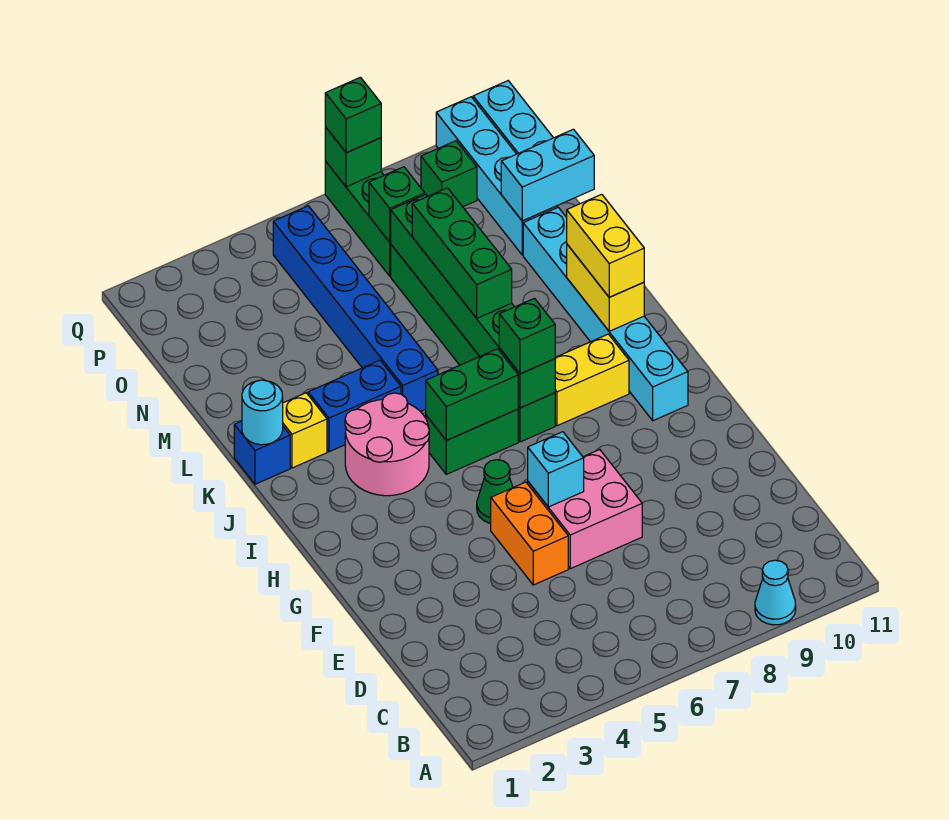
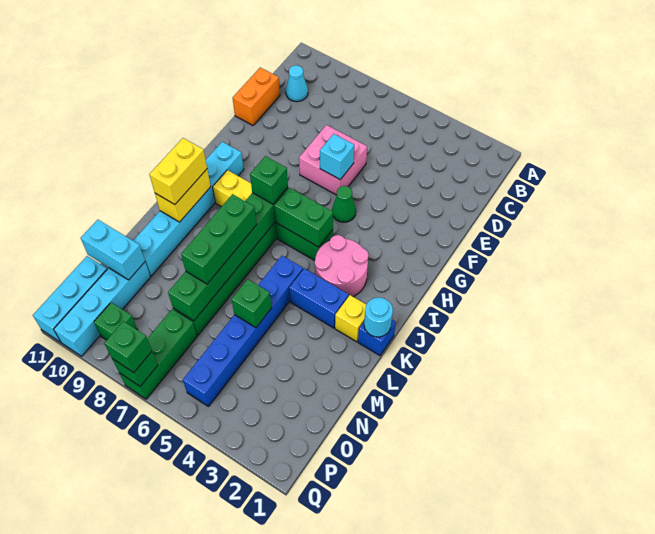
cyan 1x1 cone [755,560,796,625] -> cyan 1x1 cone moved to [286,65,308,102]
orange 1x2 brick [491,482,568,585] -> orange 1x2 brick moved to [233,68,280,125]
green 1x1 brick [369,167,425,242] -> green 1x1 brick moved to [232,279,272,328]

